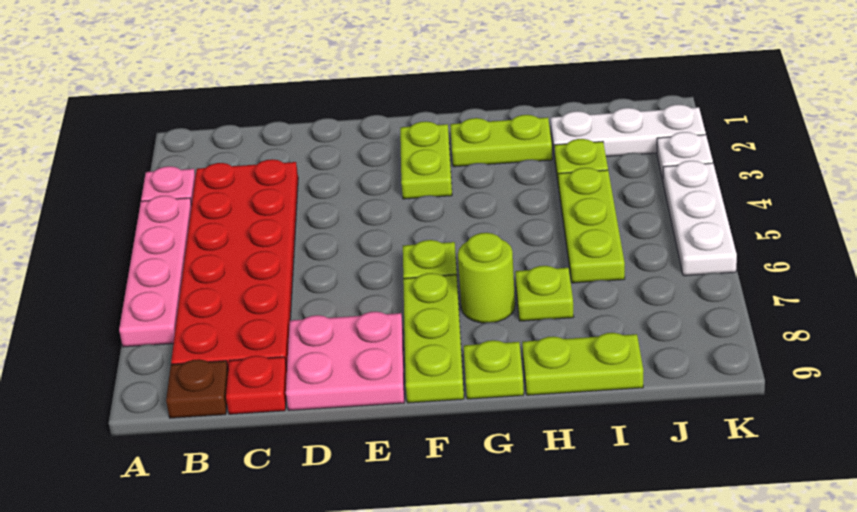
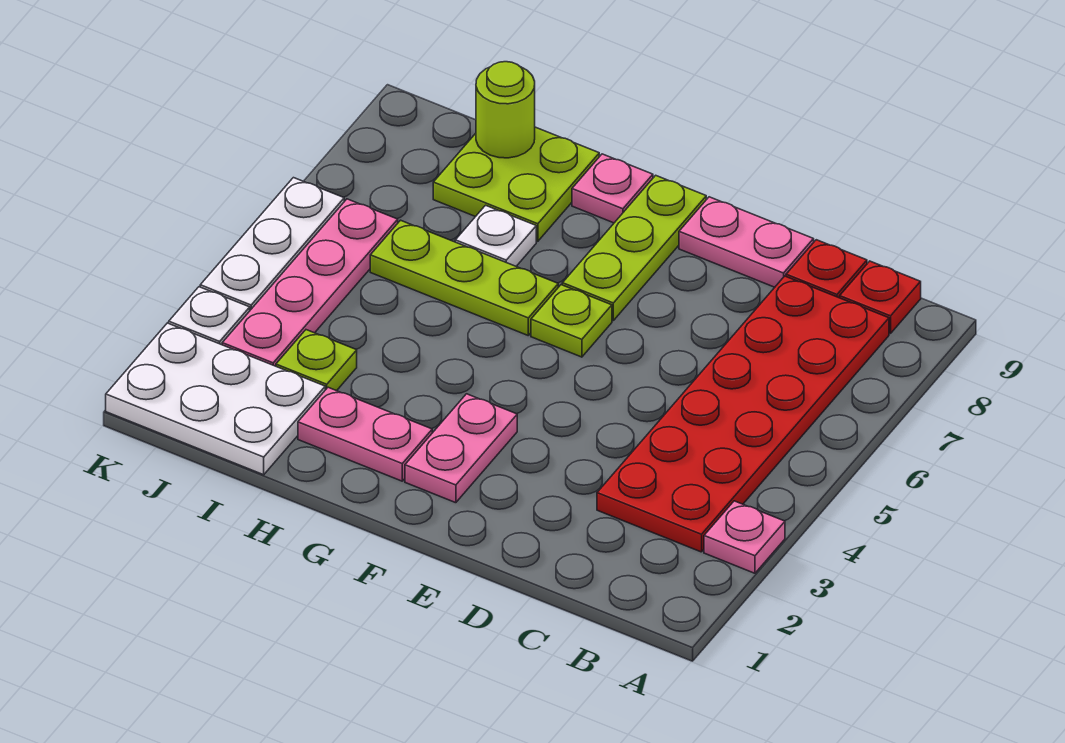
pink 1x4 plate [119,196,192,347] -> pink 1x4 plate moved to [222,199,398,366]
brown 1x1 plate [166,359,228,418] -> red 1x1 plate [840,261,921,334]
pink 2x2 plate [286,312,404,411] -> pink 1x2 plate [679,197,814,287]
lime 1x2 plate [400,121,452,199] -> pink 1x2 plate [405,394,517,503]
lime 1x2 plate [450,115,552,167] -> pink 1x2 plate [298,387,432,481]
lime 1x1 round brick [458,233,515,323] -> lime 1x1 round brick moved to [476,62,535,158]
lime 1x1 plate [464,340,524,399] -> pink 1x1 plate [572,154,653,223]
lime 1x1 plate [515,266,574,321] -> white 1x1 plate [455,205,536,266]
lime 1x2 plate [522,333,643,395] -> lime 2x2 plate [433,127,599,241]
white 1x3 plate [551,105,706,158] -> white 2x3 plate [106,323,325,475]
lime 1x3 plate [558,168,625,283] -> lime 1x3 plate turned to [370,220,558,335]

